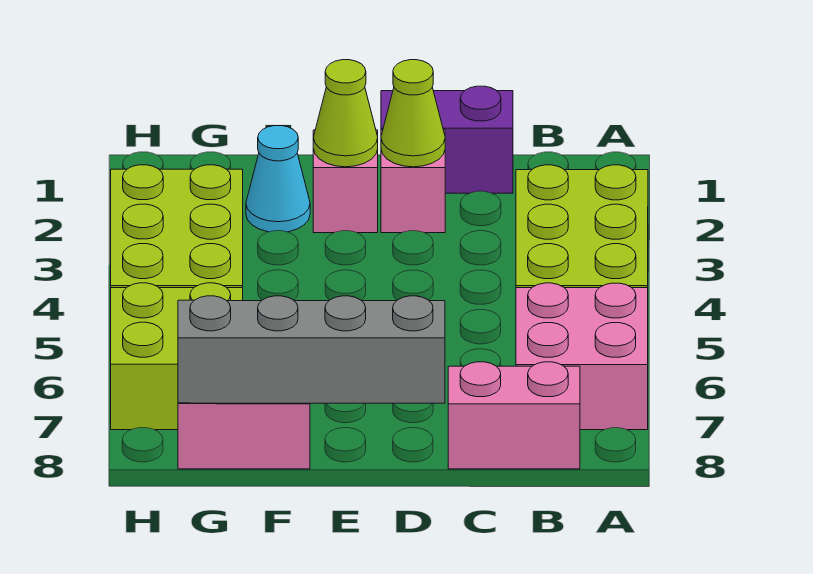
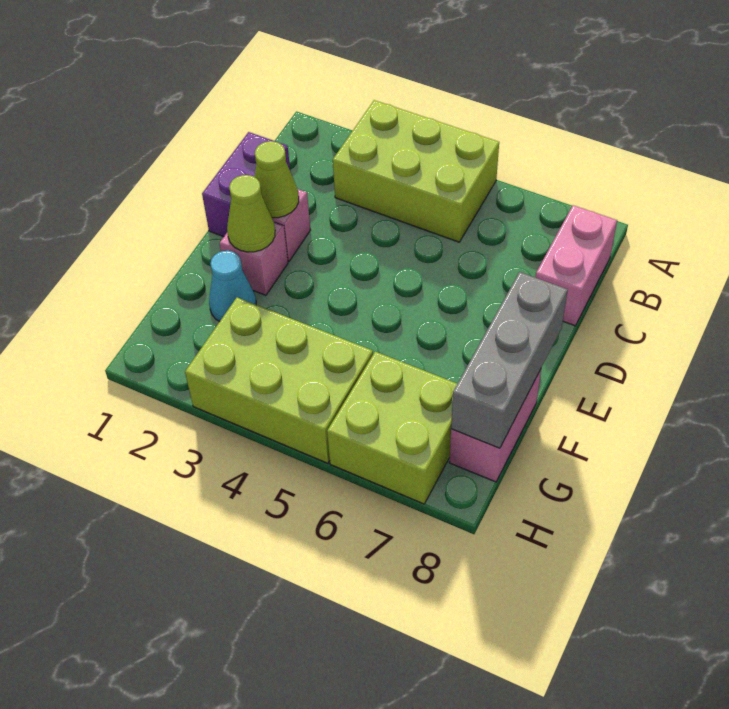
pink 2x2 brick [516,283,648,430] -> none
grey 1x4 brick [178,296,445,403] -> grey 1x3 brick [451,272,568,448]

